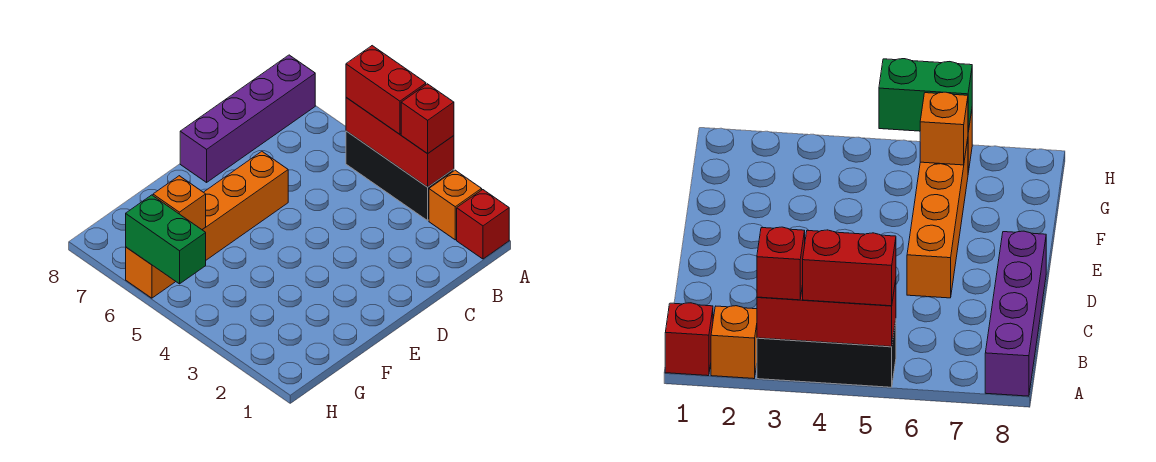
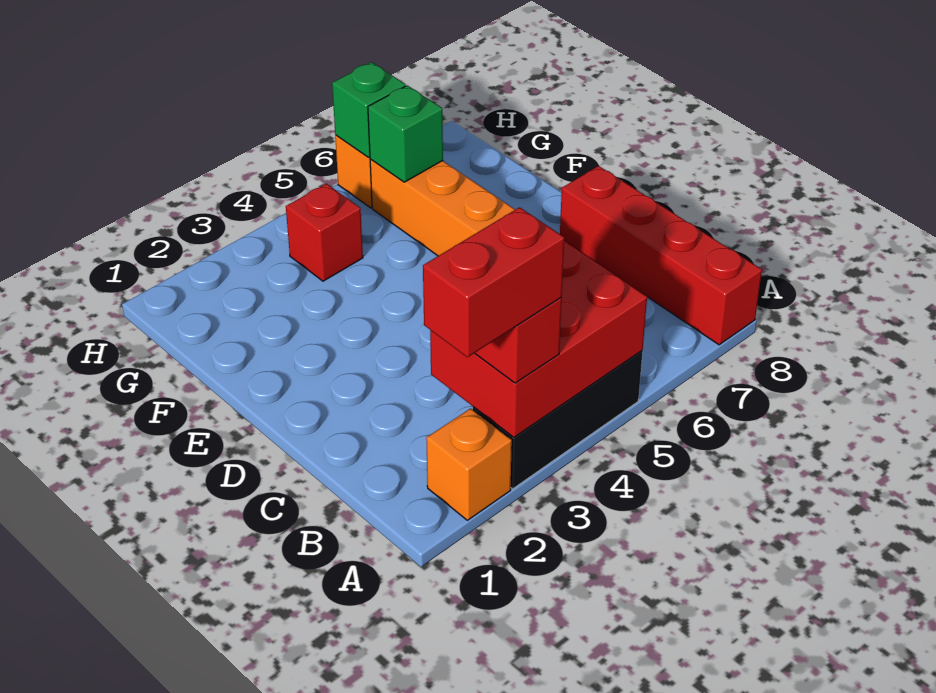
red 1x1 brick [457,190,509,259] -> red 1x1 brick moved to [286,184,363,281]
red 1x3 brick [346,98,454,187] -> red 2x3 brick [430,241,647,437]
red 1x2 brick [346,46,426,134] -> red 1x2 brick moved to [423,207,564,357]
purple 1x4 brick [180,55,315,182] -> red 1x4 brick [560,166,762,345]
orange 1x1 brick [153,176,206,229] -> green 1x1 brick [368,85,443,182]
green 1x2 brick [126,195,206,284] -> green 1x1 brick [332,62,406,157]

